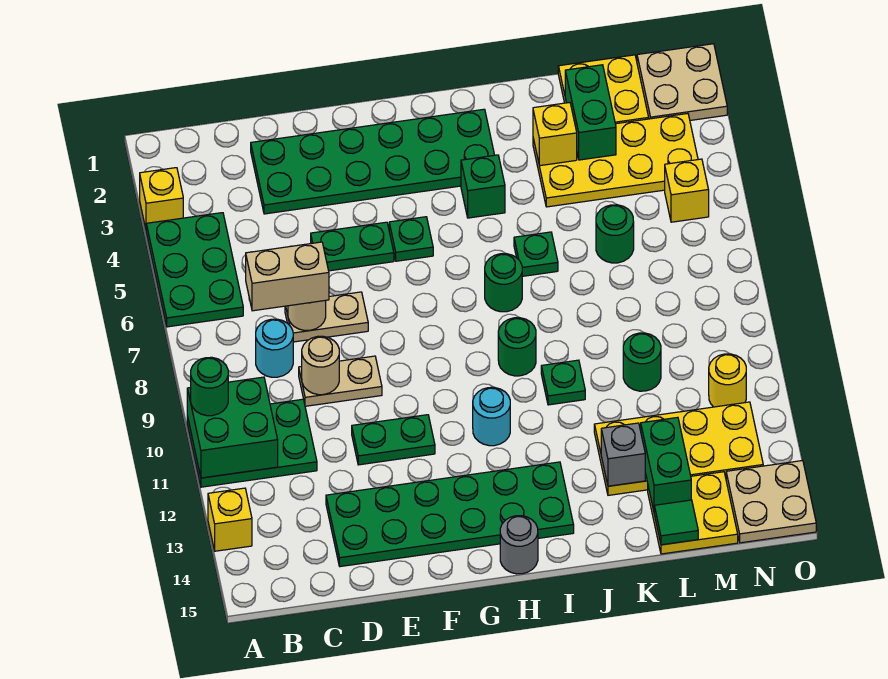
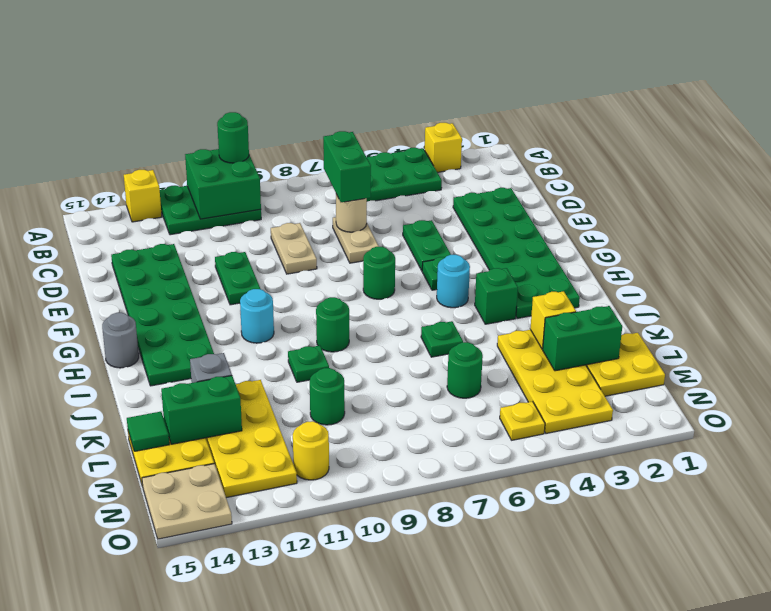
green 2x3 plate [187,399,317,487] -> green 2x3 plate turned to [160,186,261,235]
tan 1x2 brick [246,242,329,311] -> green 1x2 brick [323,131,371,202]
cyan 1x1 round brick [256,319,293,377] -> cyan 1x1 round brick moved to [437,255,470,308]
tan 1x1 round brick [302,336,339,395] -> none
green 1x1 round brick [485,254,522,312] -> green 1x1 round brick moved to [363,247,395,299]
tan 2x2 plate [637,44,727,120] -> none
yellow 1x1 brick [665,159,709,222] -> yellow 1x1 plate [500,401,545,440]

